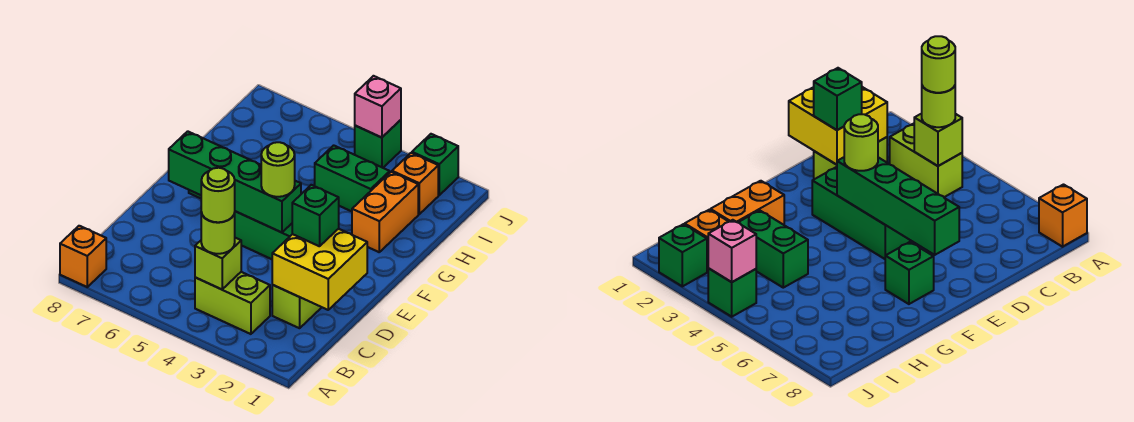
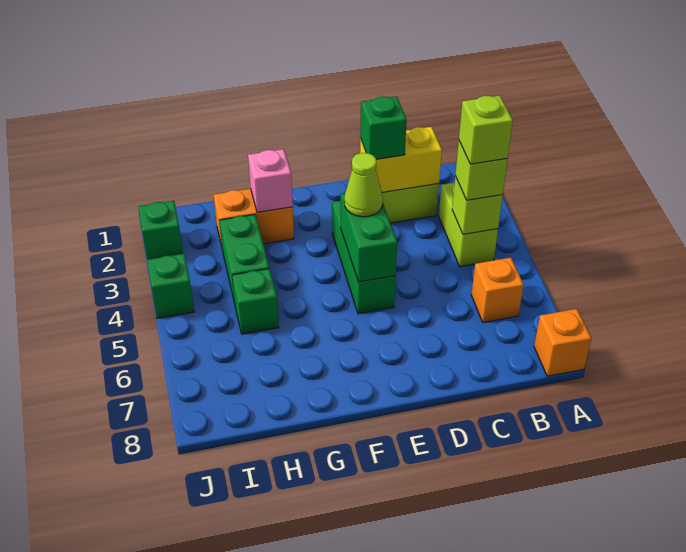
lime 1x1 round brick [201,212,235,254] -> lime 1x1 brick [455,141,508,200]
lime 1x1 round brick [201,168,235,222] -> lime 1x1 brick [459,96,513,164]
yellow 2x2 brick [272,229,367,310] -> yellow 1x2 brick [360,127,442,192]
green 1x4 brick [169,131,301,232] -> green 1x2 brick [341,193,397,282]
lime 1x1 round brick [261,142,295,197] -> lime 1x1 cone [344,153,383,217]
green 1x1 brick [885,242,934,304] -> green 1x1 brick moved to [232,269,279,334]
orange 1x1 brick [392,153,438,214] -> orange 1x1 brick moved to [471,258,524,322]
pink 1x1 brick [355,76,401,138] -> pink 1x1 brick moved to [248,149,293,212]

